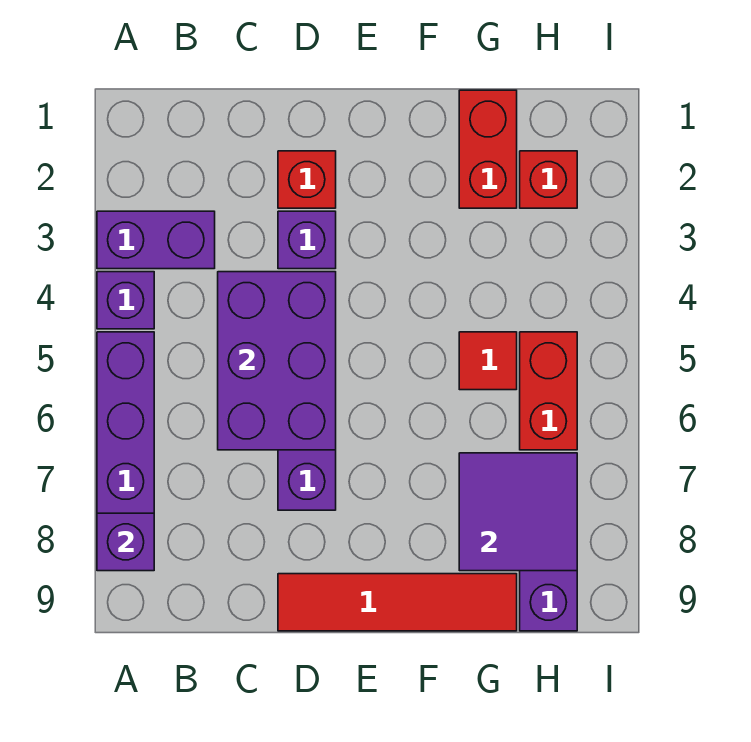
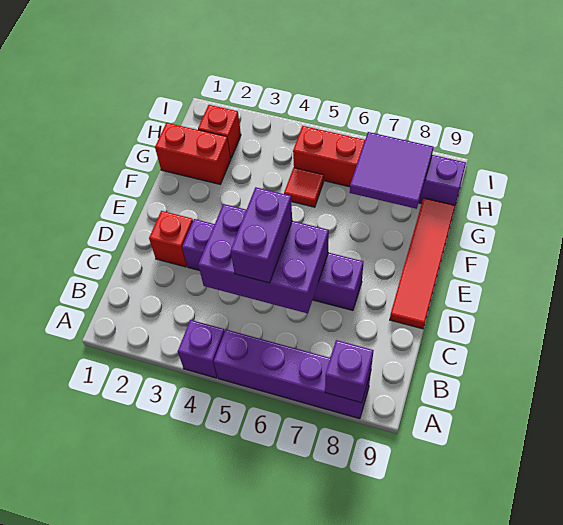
purple 1x2 brick [97,211,215,269] -> purple 1x2 brick moved to [231,187,292,283]

